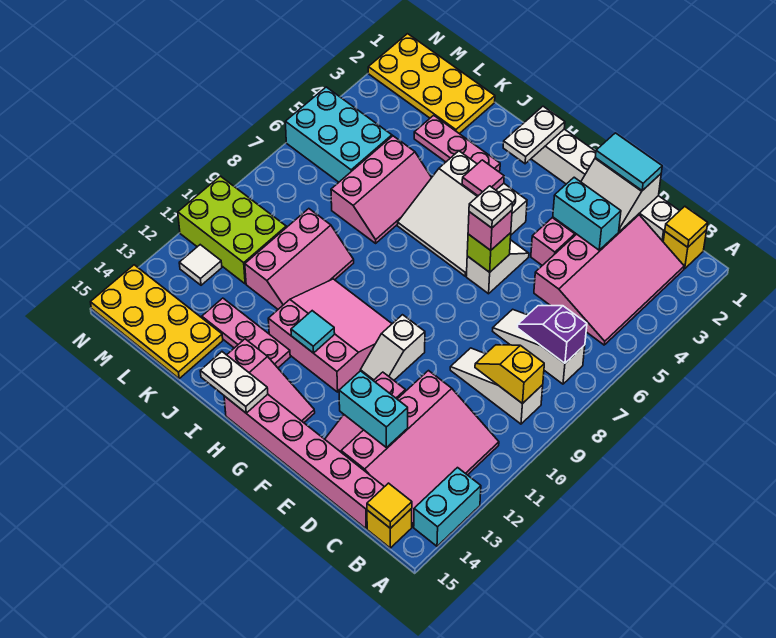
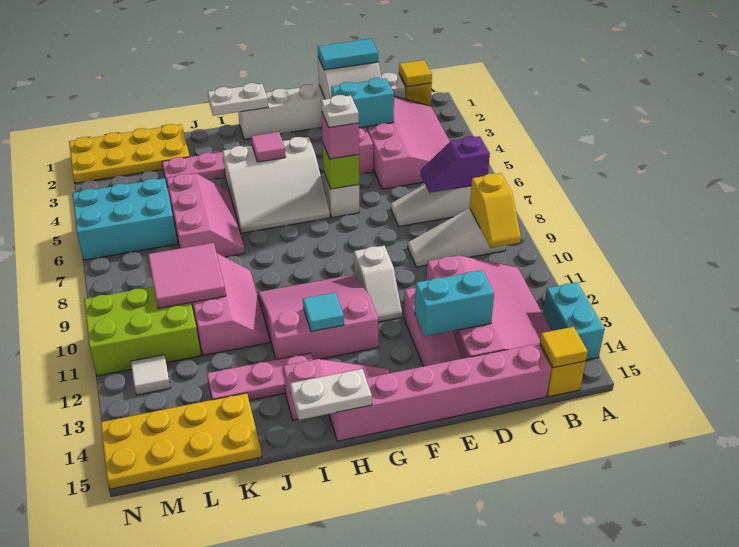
yellow 1x2 slope [475,345,544,404] -> yellow 1x2 slope turned to [470,173,521,248]
white 1x2 plate [503,106,565,164] -> white 1x2 plate turned to [208,83,268,116]
none -> pink 2x2 tile [148,243,226,309]

